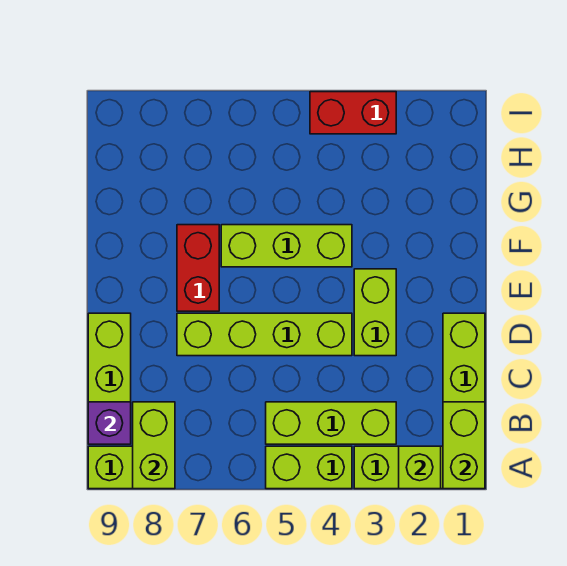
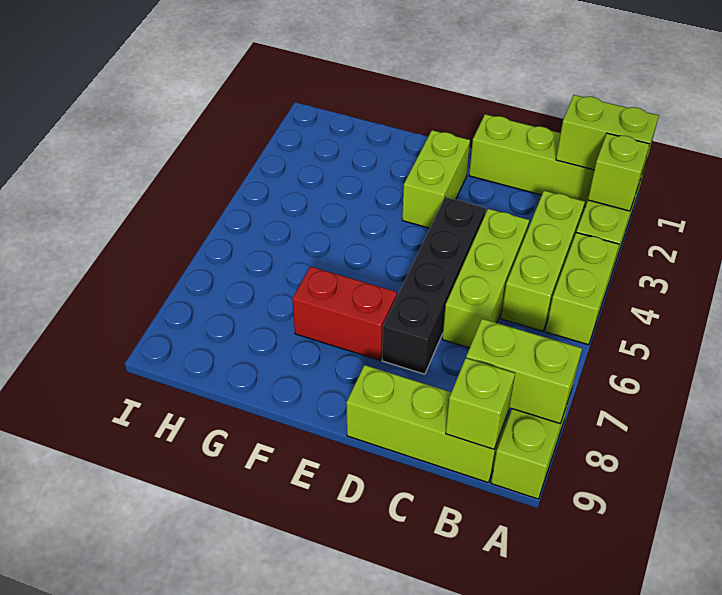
purple 1x1 brick [88,402,131,444] -> lime 1x1 brick [446,358,515,449]
lime 1x2 brick [354,269,396,356] -> lime 1x2 brick turned to [402,130,470,228]
lime 1x4 brick [177,313,352,356] -> black 1x4 brick [382,197,486,374]
lime 1x3 brick [221,225,352,267] -> lime 1x3 brick moved to [442,209,529,348]
red 1x2 brick [310,92,396,134] -> none

